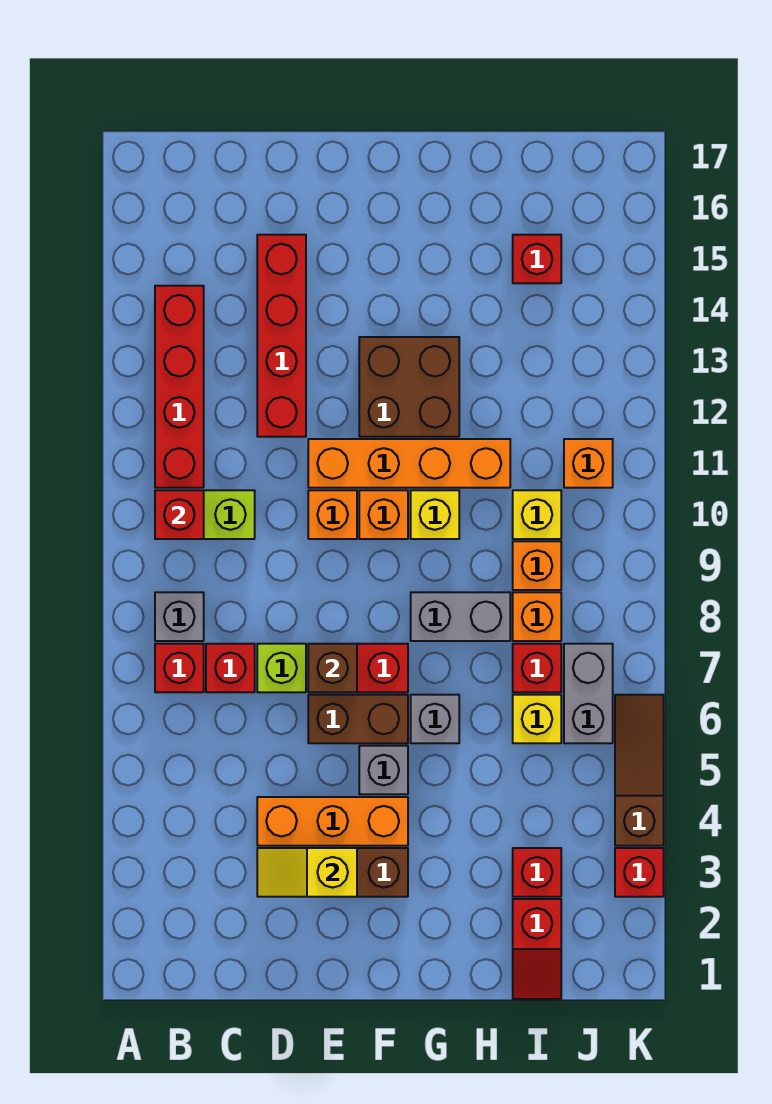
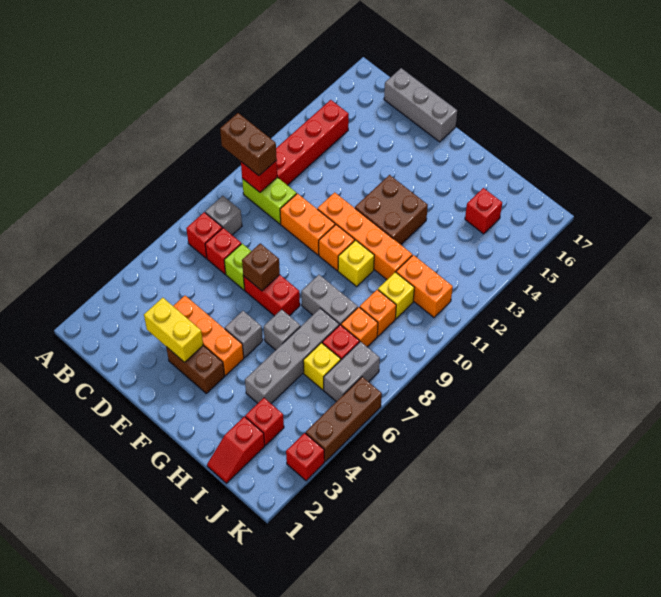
none -> grey 1x3 brick [384,68,457,142]
yellow 1x2 slope [257,848,357,897] -> yellow 1x2 brick [144,298,203,362]
red 1x4 brick [257,235,306,437] -> none
brown 1x2 brick [308,695,408,743] -> brown 1x2 brick moved to [220,113,277,176]
orange 1x1 brick [308,490,357,539] -> orange 1x2 brick [280,194,335,255]
none -> grey 1x4 brick [245,308,339,403]
orange 1x1 brick [564,439,613,488] -> orange 1x2 brick [396,255,453,317]
brown 1x3 slope [615,695,664,846] -> brown 1x3 brick [306,377,382,461]

